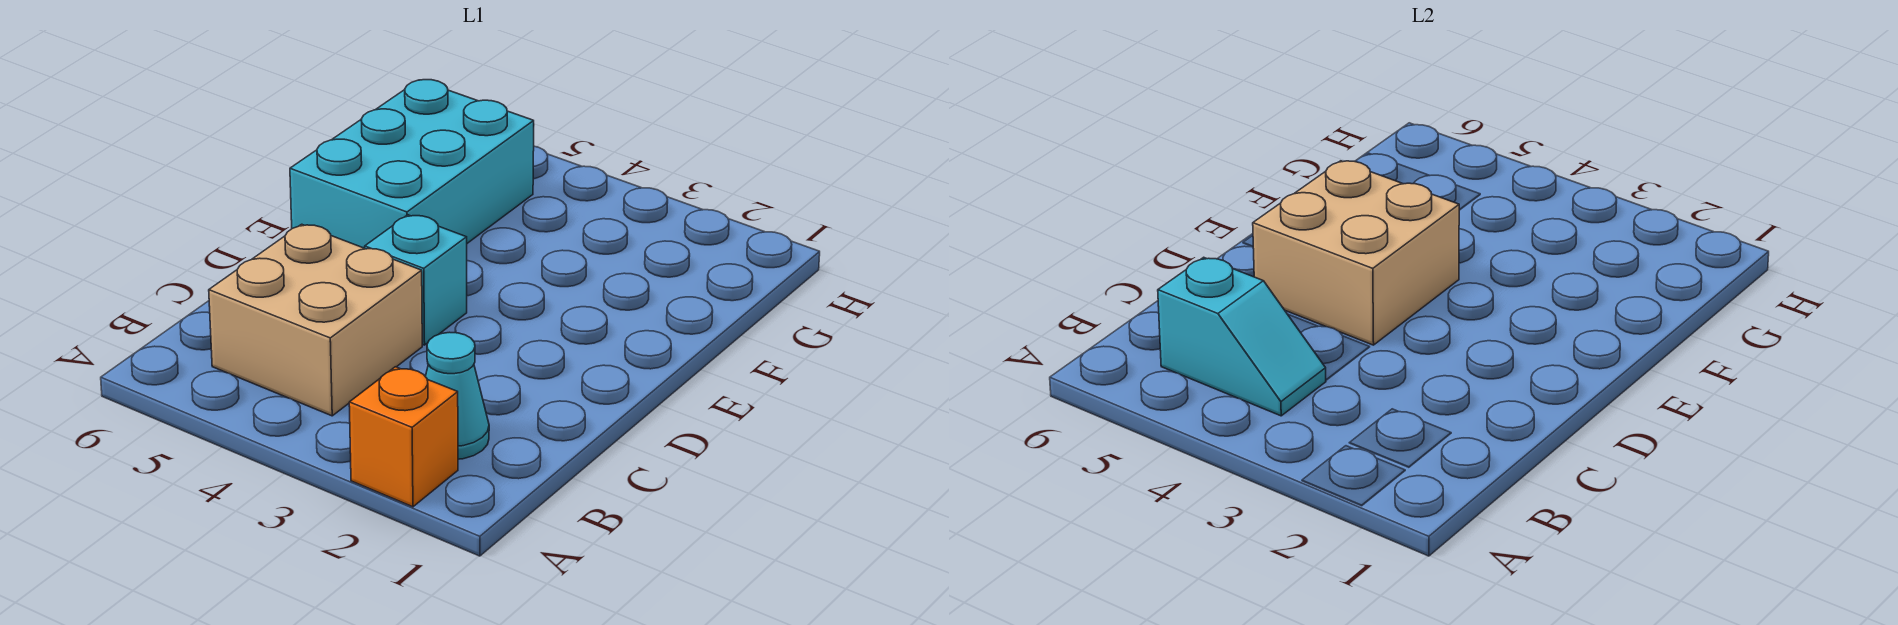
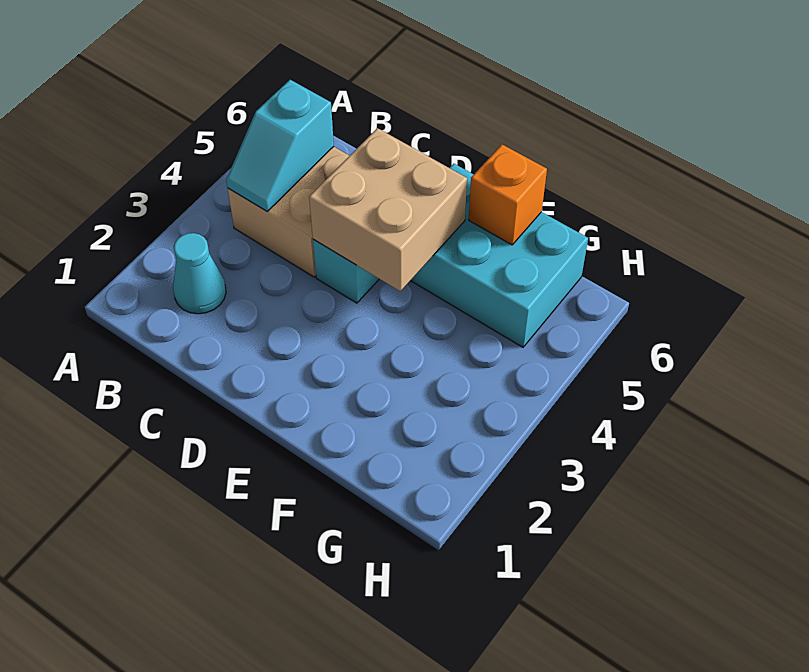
orange 1x1 brick [349,367,458,507] -> orange 1x1 brick moved to [469,145,547,245]

